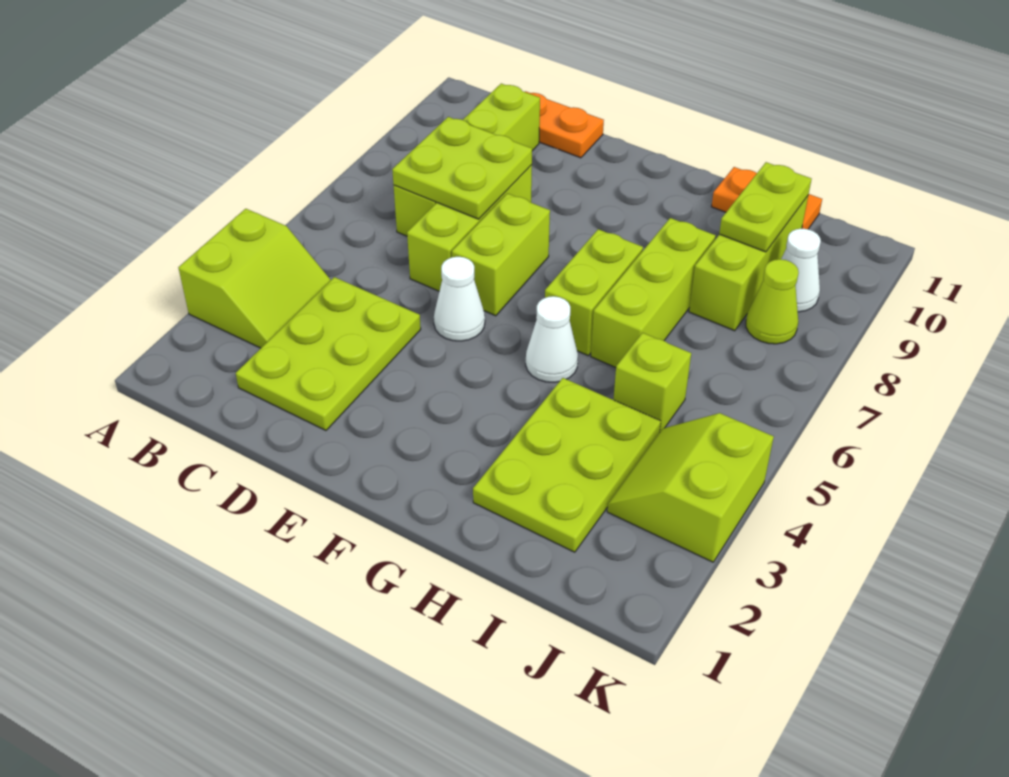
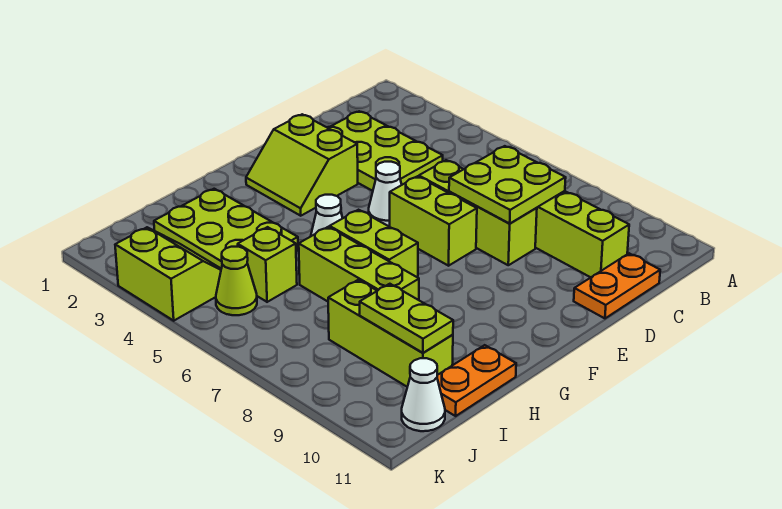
lime 2x2 slope [178,209,331,348] -> lime 2x2 slope moved to [246,114,358,216]
lime 1x1 cone [746,259,799,344] -> lime 1x1 cone moved to [216,247,257,315]
white 1x1 cone [781,228,821,312] -> white 1x1 cone moved to [402,358,445,431]

